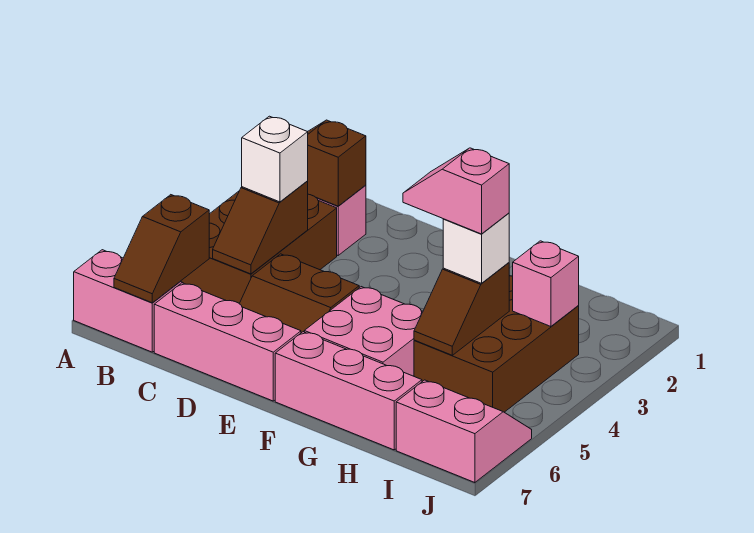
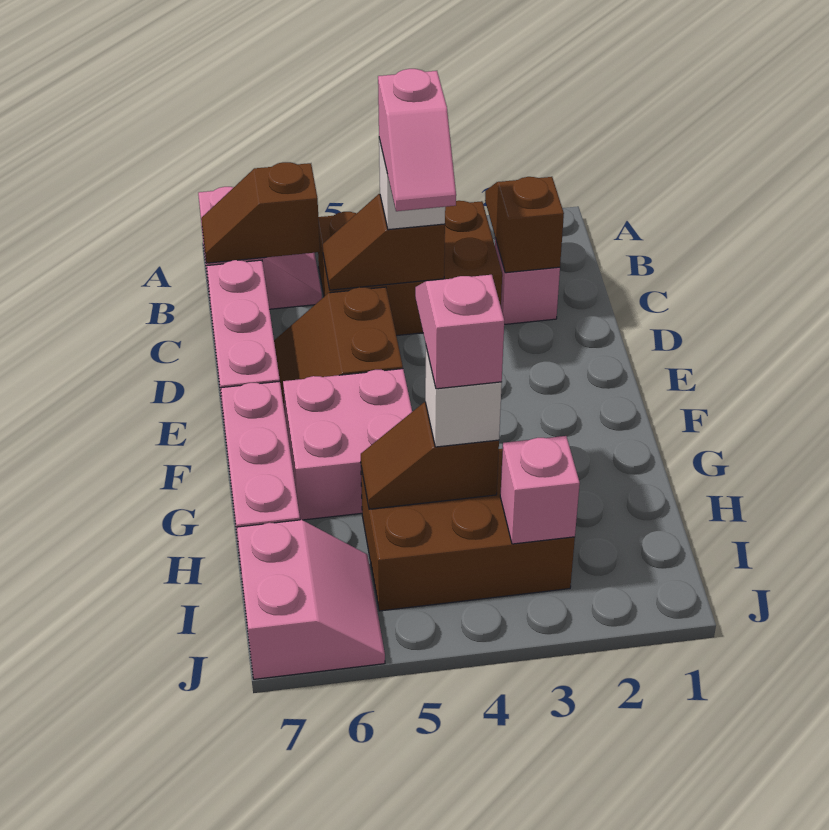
none -> pink 1x2 slope [378,69,456,211]

